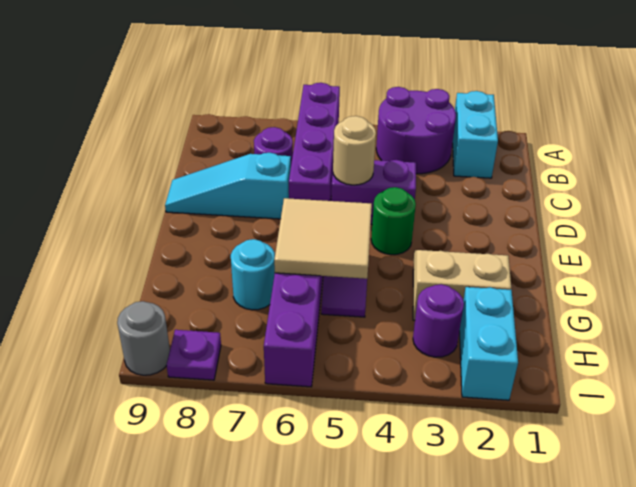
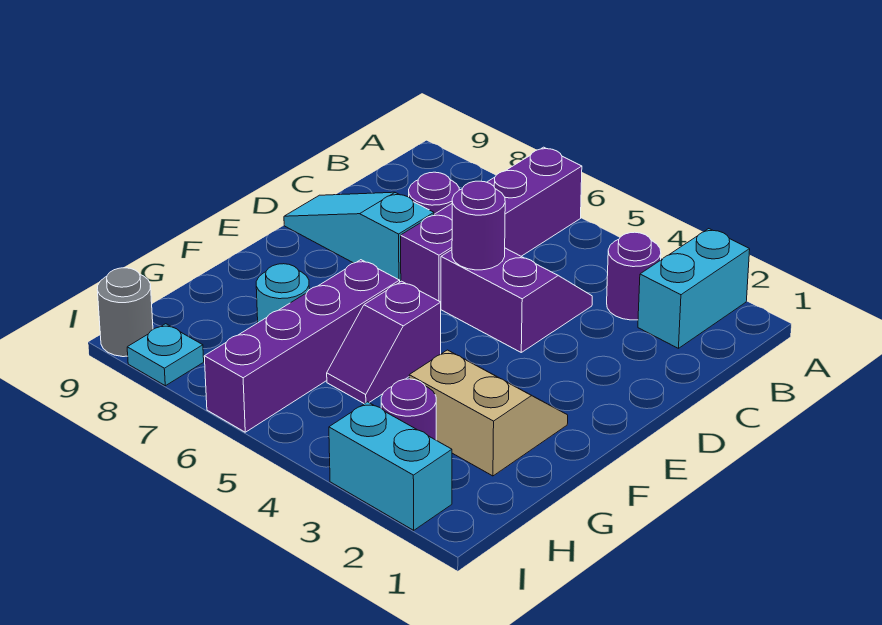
purple 2x2 round brick [376,87,456,174] -> purple 1x1 round brick [607,232,661,320]
tan 1x1 round brick [333,116,376,185] -> purple 1x1 round brick [452,181,505,270]
green 1x1 round brick [371,187,416,255] -> none
tan 2x2 tile [274,198,372,279] -> none
cyan 1x2 brick [459,287,518,400] -> cyan 1x2 brick turned to [329,402,452,530]
purple 1x1 plate [167,330,221,380] -> cyan 1x1 plate [127,324,204,386]

